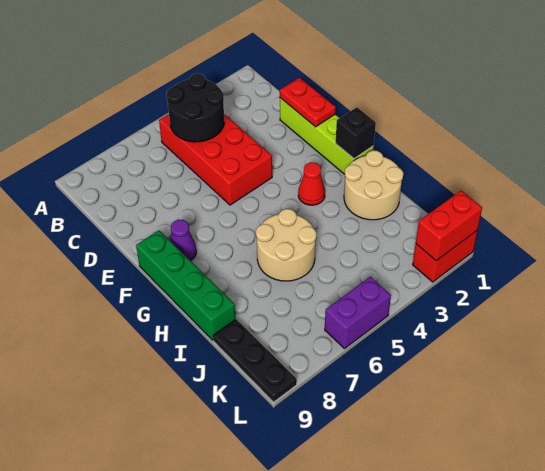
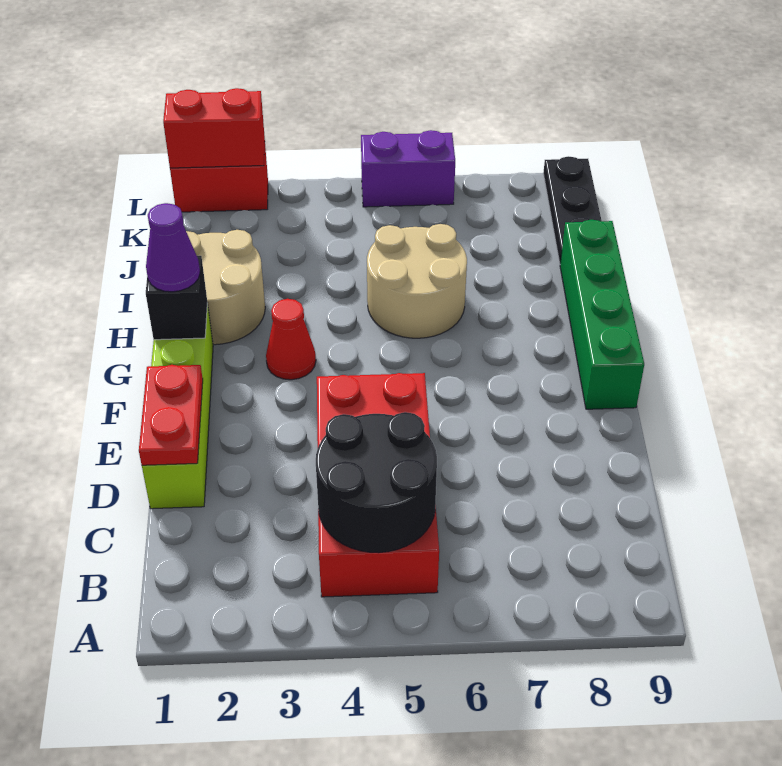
purple 1x1 cone [170,220,197,261] -> purple 1x1 cone moved to [146,203,200,292]

